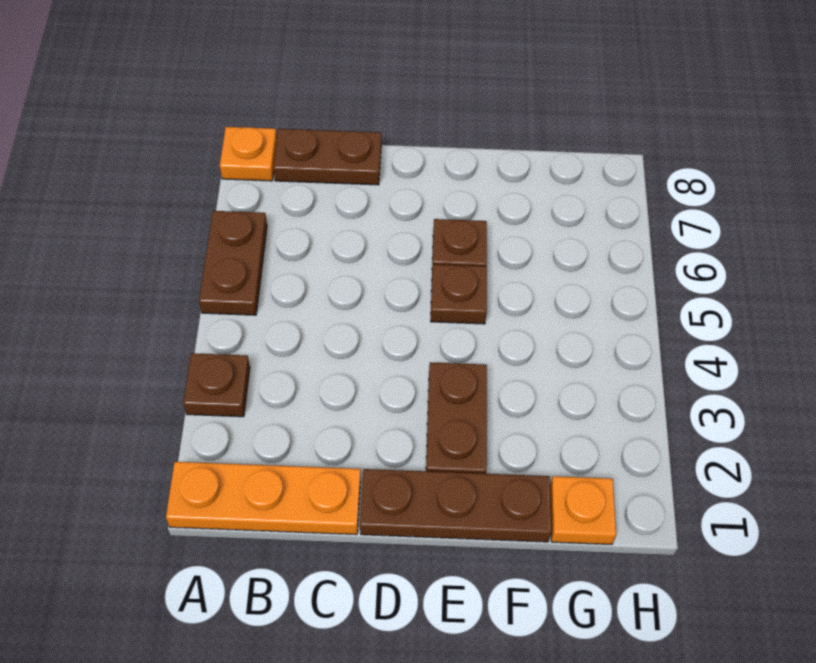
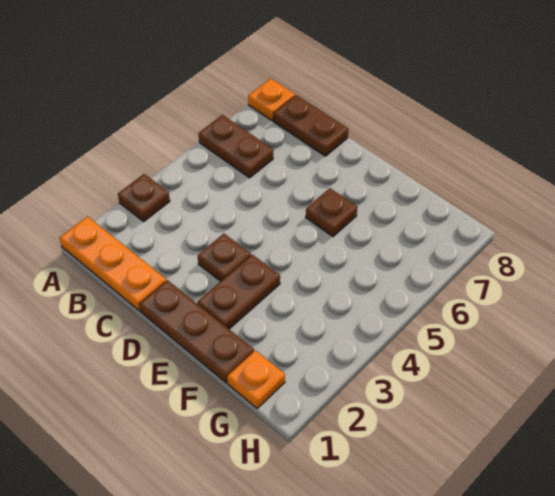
brown 1x2 plate [199,211,267,315] -> brown 1x2 plate turned to [198,115,273,178]
brown 1x1 plate [431,264,487,324] -> brown 1x1 plate moved to [198,234,251,281]

